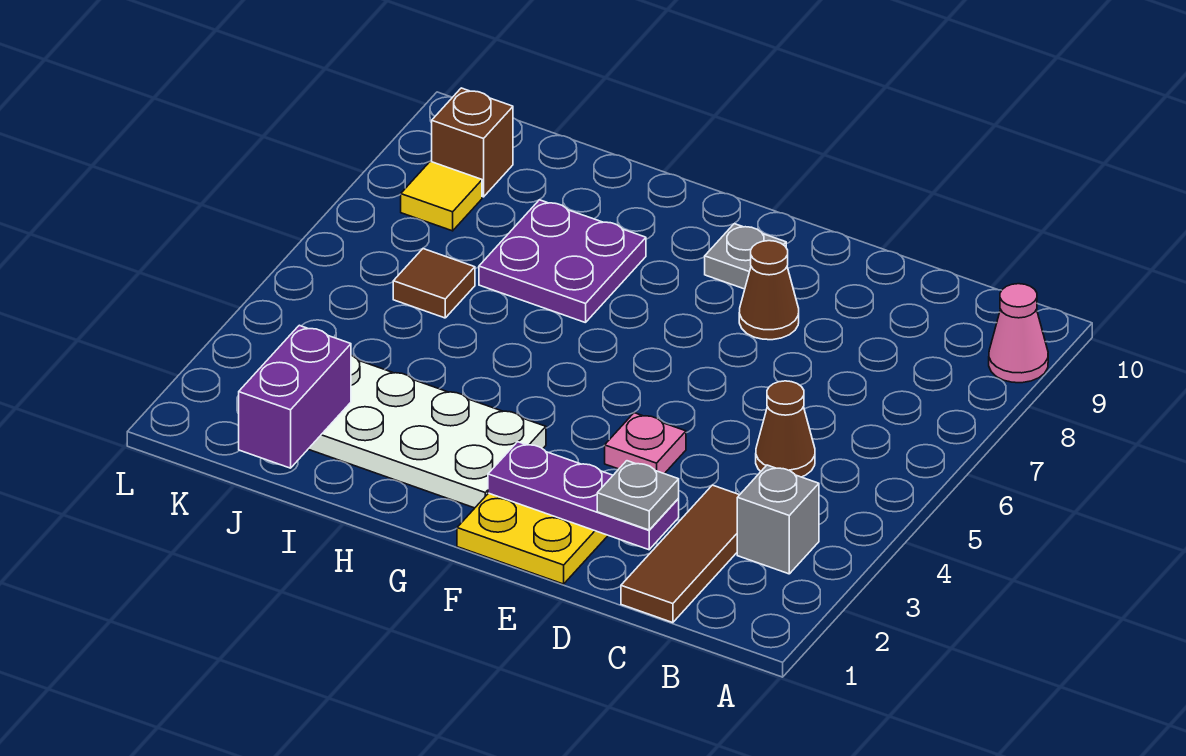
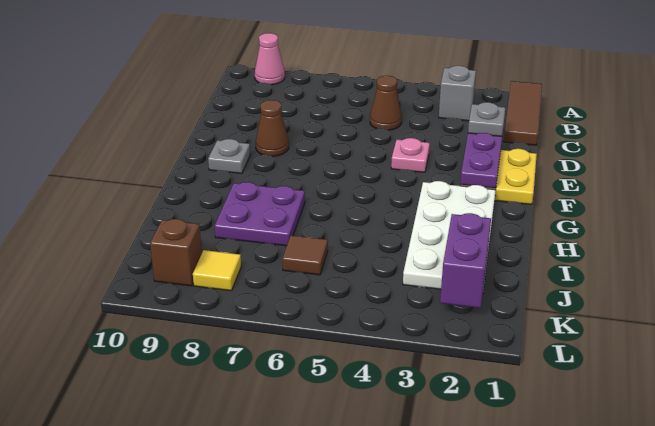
brown 1x3 tile [621,485,739,623] -> brown 1x3 tile turned to [504,81,542,145]
purple 1x2 brick [239,325,351,468] -> purple 1x2 brick turned to [440,213,491,308]

